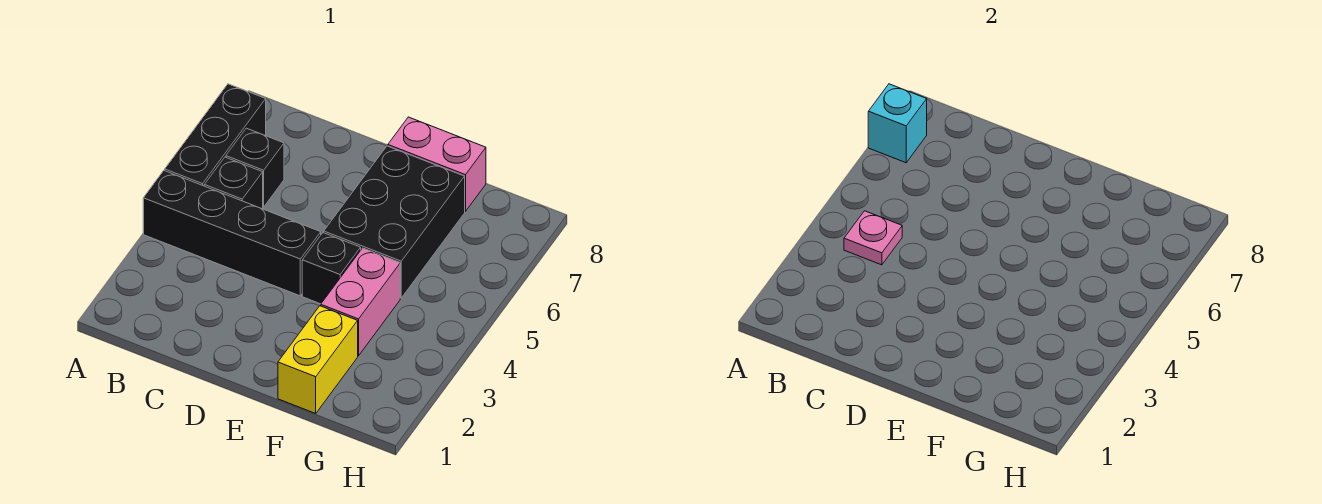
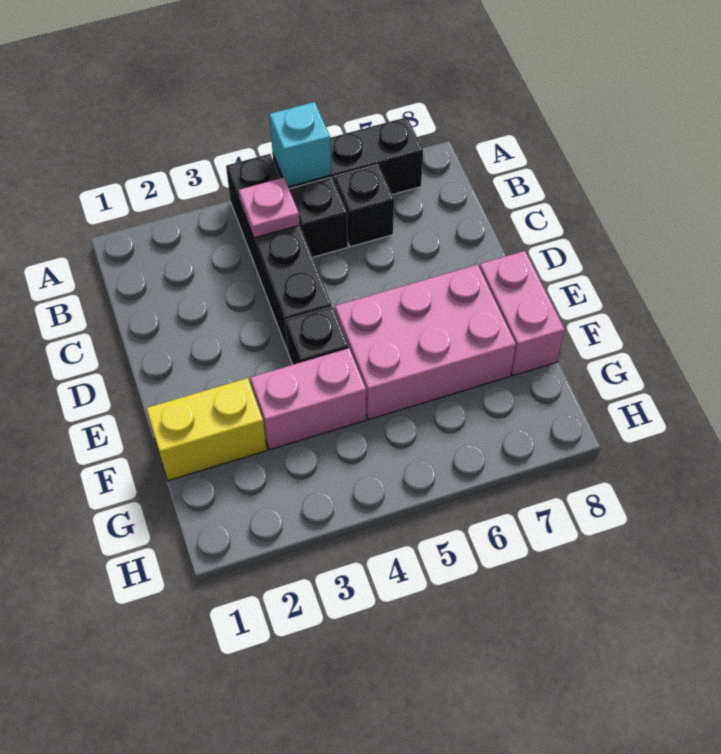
cyan 1x1 brick [868,84,927,163] -> cyan 1x1 brick moved to [270,102,331,187]
black 2x3 brick [324,146,465,298] -> pink 2x3 brick [335,265,516,420]

